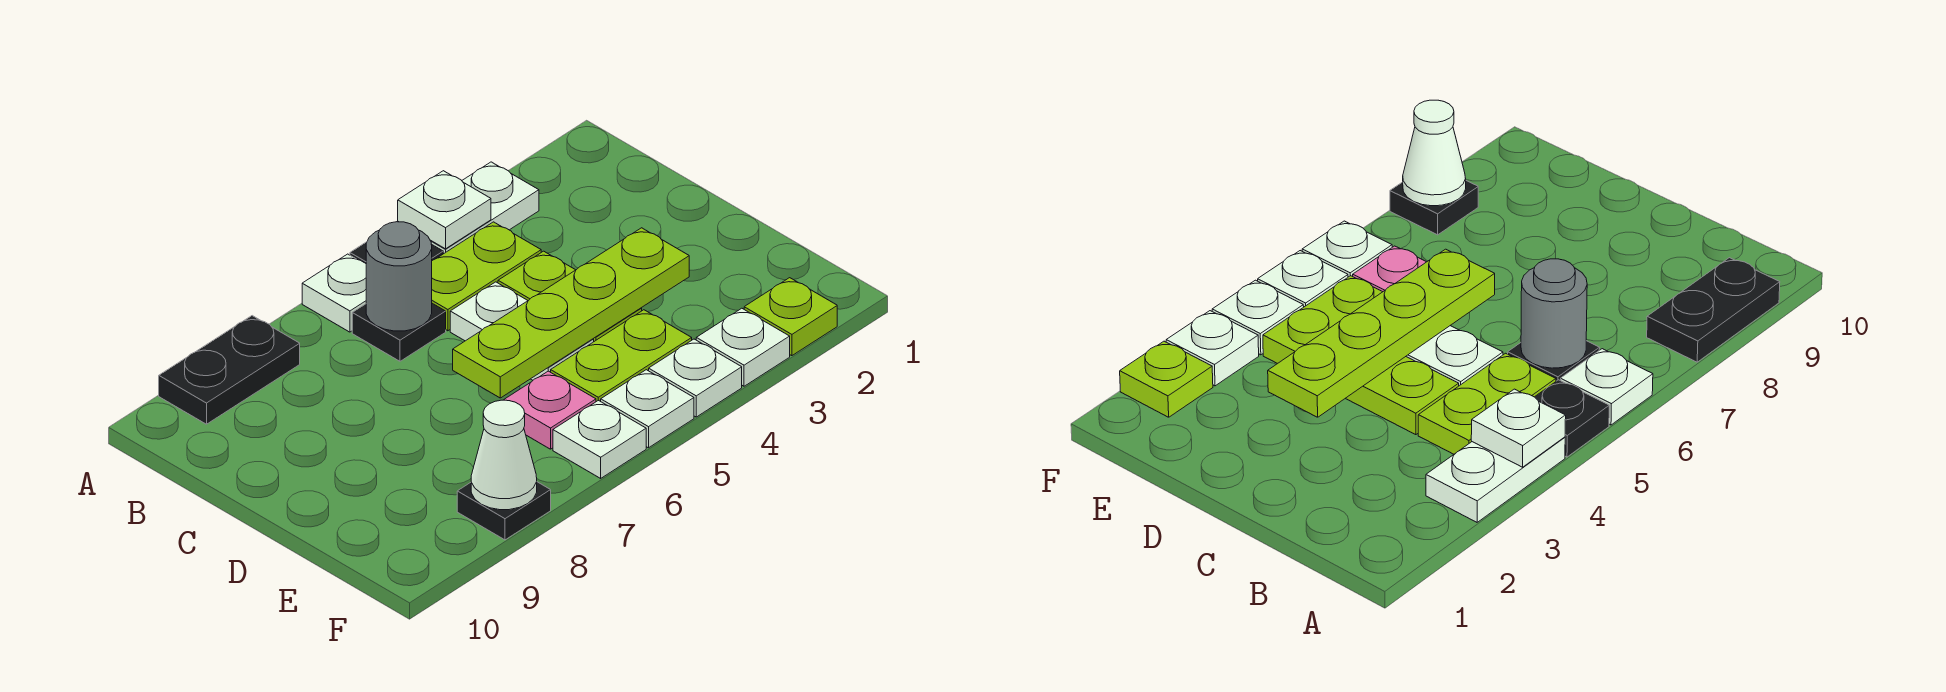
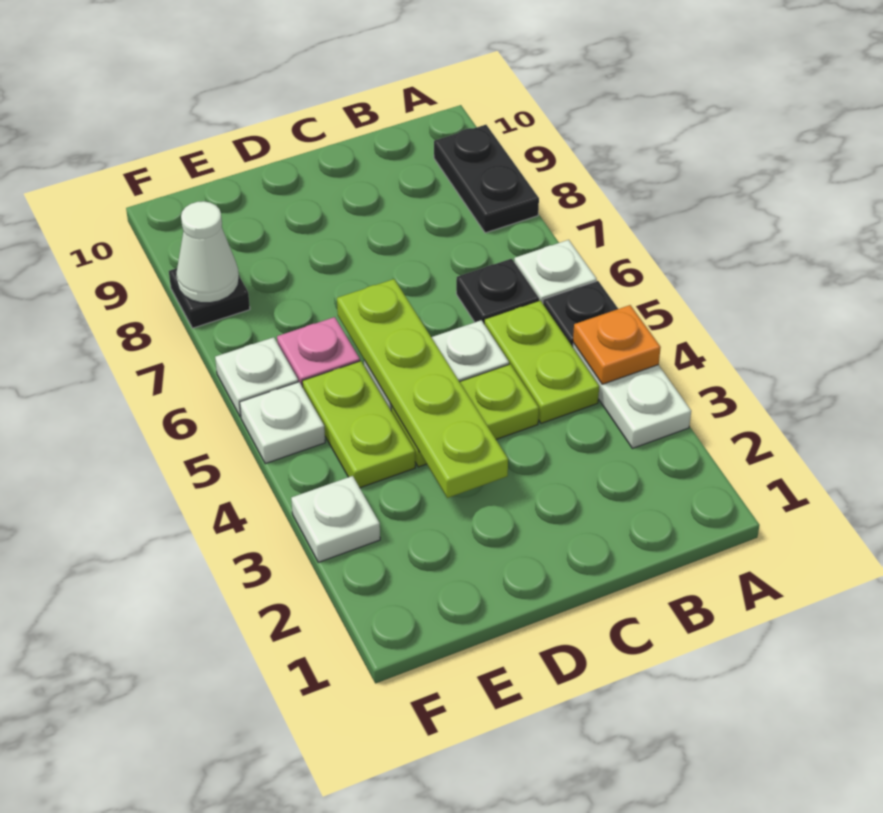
white 1x1 plate [398,171,491,249] -> orange 1x1 plate [573,305,661,384]
grey 1x1 round brick [366,222,432,331] -> none
lime 1x1 plate [744,278,837,356] -> none
white 1x1 plate [649,339,742,417] -> none

